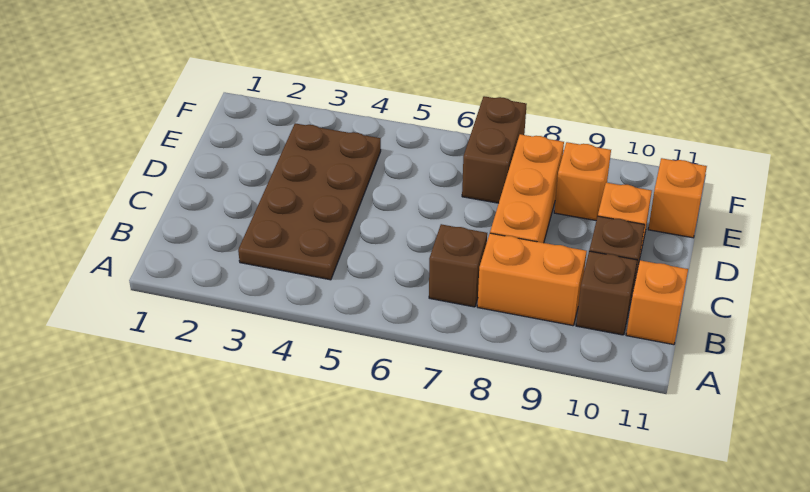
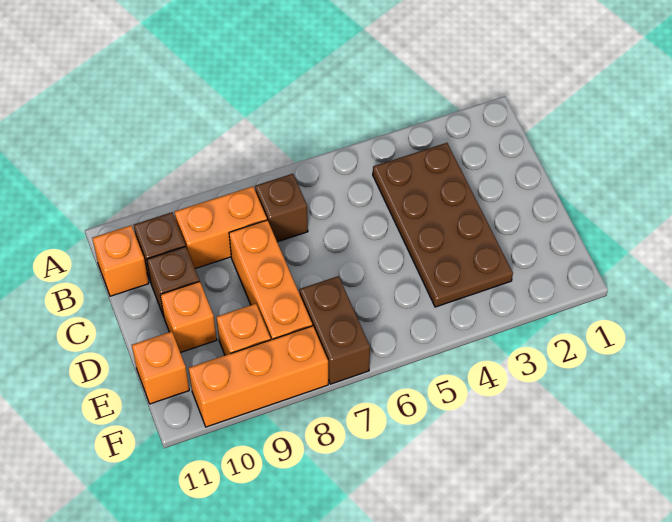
none -> orange 1x3 brick [189,326,328,427]

